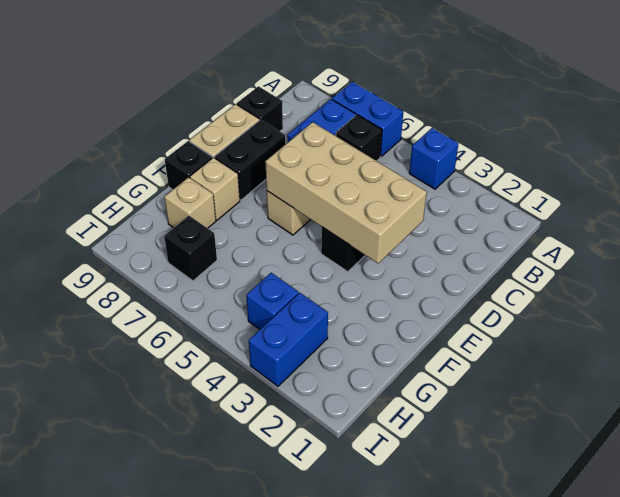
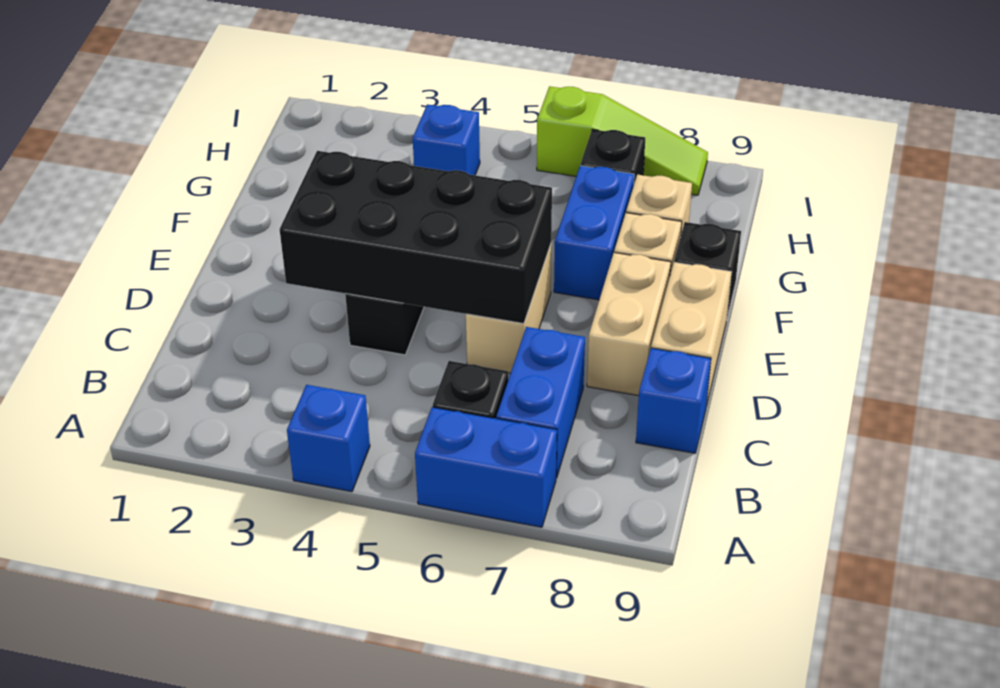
black 1x1 brick [237,86,283,131] -> blue 1x1 brick [636,348,711,453]
tan 2x4 brick [265,122,427,263] -> black 2x4 brick [280,151,552,324]
black 1x2 brick [215,120,285,200] -> tan 1x2 brick [587,253,671,396]
blue 1x2 brick [249,293,328,386] -> blue 1x2 brick moved to [554,166,634,300]
none -> lime 1x3 slope [537,86,708,195]

